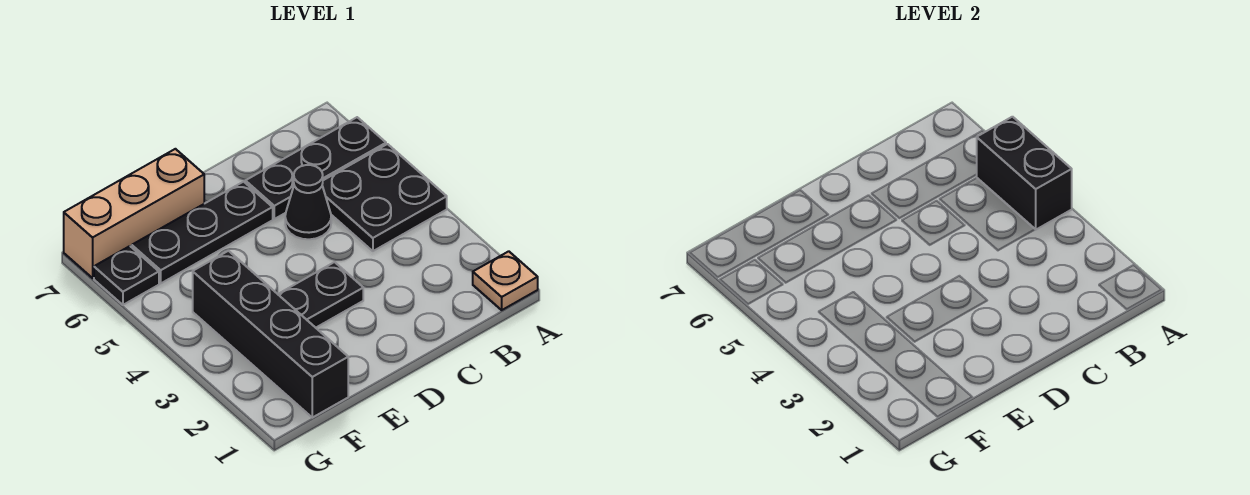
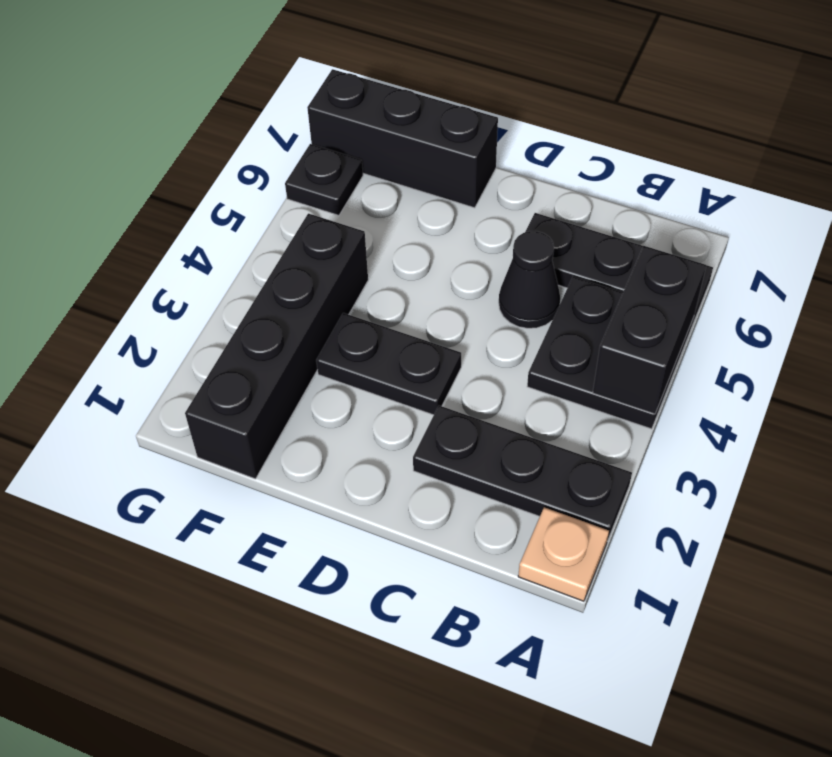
black 1x3 plate [132,182,273,283] -> black 1x3 plate moved to [413,406,632,541]
tan 1x3 brick [64,149,204,278] -> black 1x3 brick [307,69,498,208]

